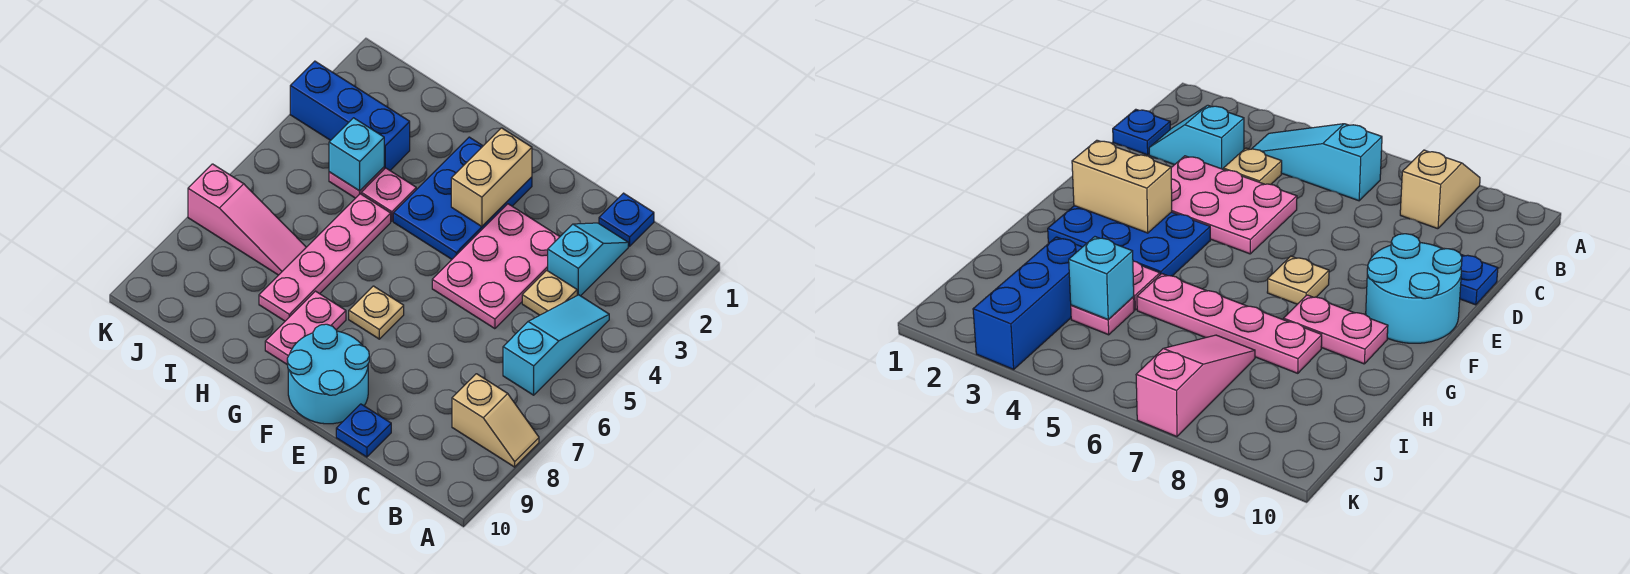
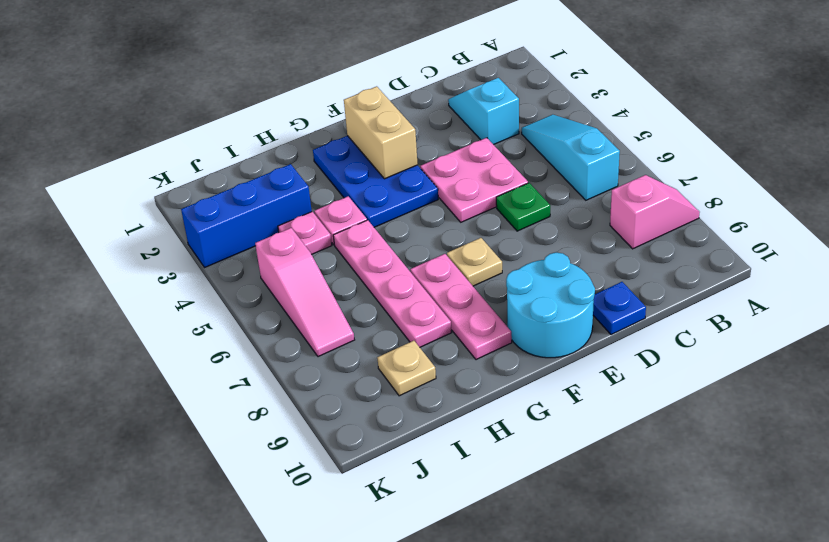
tan 1x2 slope [452,374,539,467] -> pink 1x2 slope [610,175,700,249]
blue 1x1 plate [599,193,654,246] -> none
tan 1x1 plate [522,270,577,315] -> tan 1x1 plate moved to [377,341,436,396]
pink 2x3 plate [432,204,560,329] -> pink 2x2 plate [420,138,528,222]
none -> green 1x1 plate [496,183,550,231]
pink 1x2 plate [265,291,346,364] -> pink 1x3 plate [410,254,512,360]
cyan 1x1 brick [329,118,384,191] -> none
pink 1x3 slope [188,164,306,275] -> pink 1x3 slope turned to [255,228,354,357]

